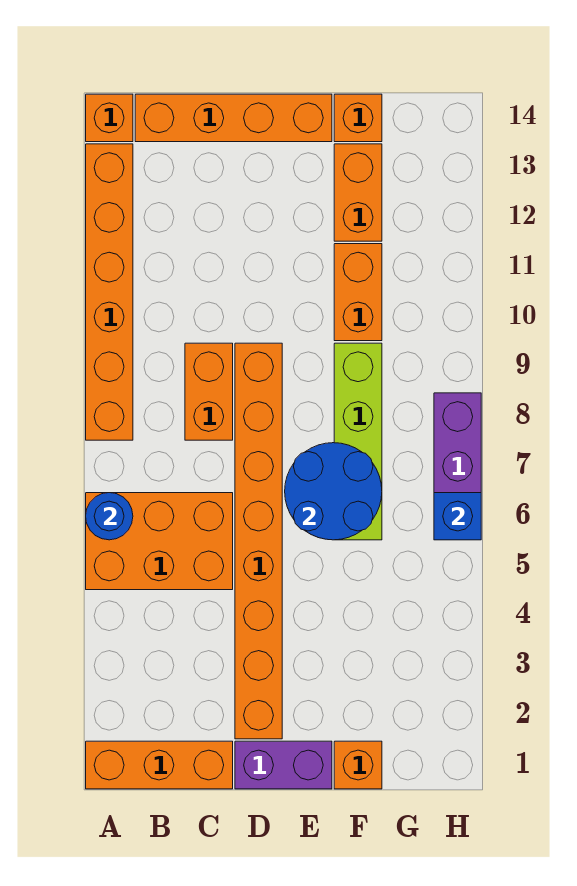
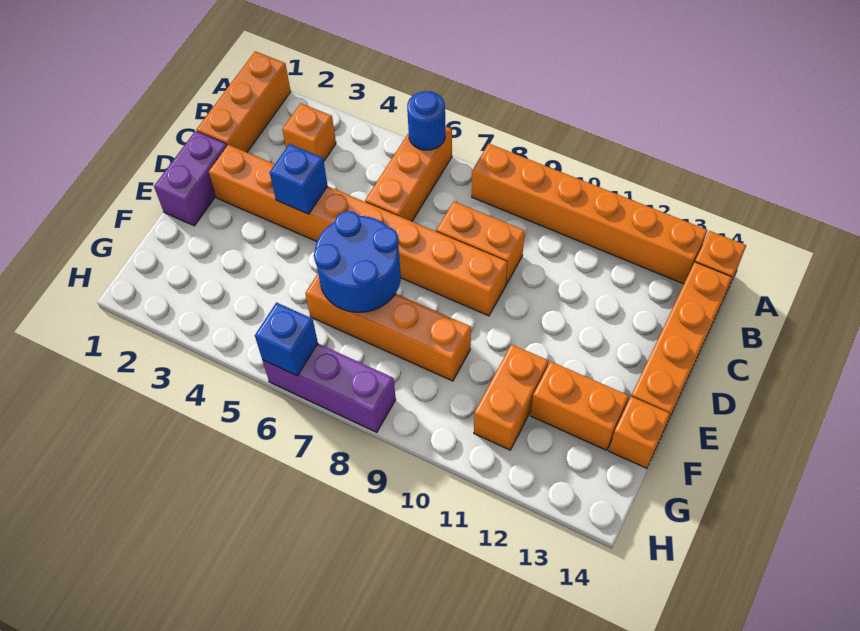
orange 2x3 brick [86,493,233,590] -> orange 1x3 brick [365,126,452,221]
none -> blue 1x1 brick [270,144,328,214]
orange 1x1 brick [334,741,382,789] -> orange 1x1 brick moved to [282,103,336,161]
lime 1x4 brick [334,343,382,540] -> orange 1x4 brick [305,274,471,381]
orange 1x2 brick [334,244,382,341] -> orange 1x2 brick turned to [474,344,548,450]

